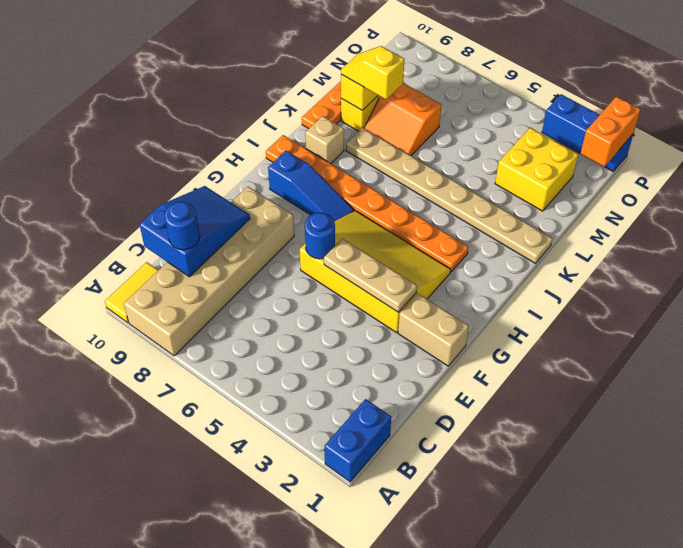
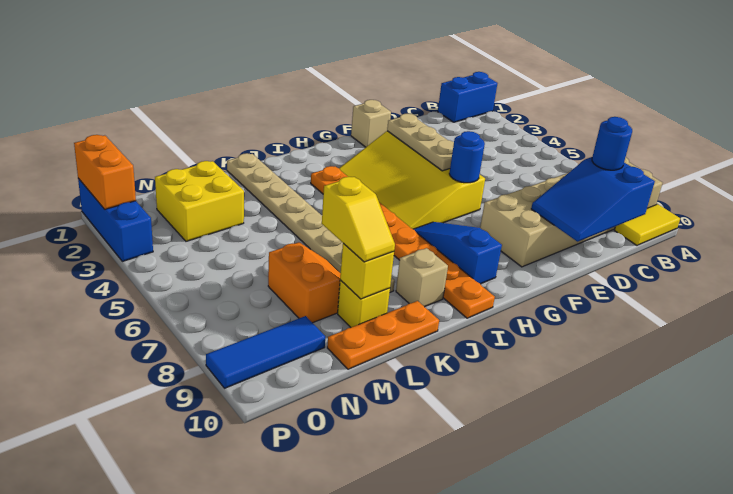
tan 1x2 brick [398,293,469,366] -> tan 1x1 brick [351,100,391,147]
none -> blue 1x3 tile [206,316,325,388]
orange 1x2 brick [580,97,641,167] -> orange 1x2 brick turned to [74,135,136,209]

